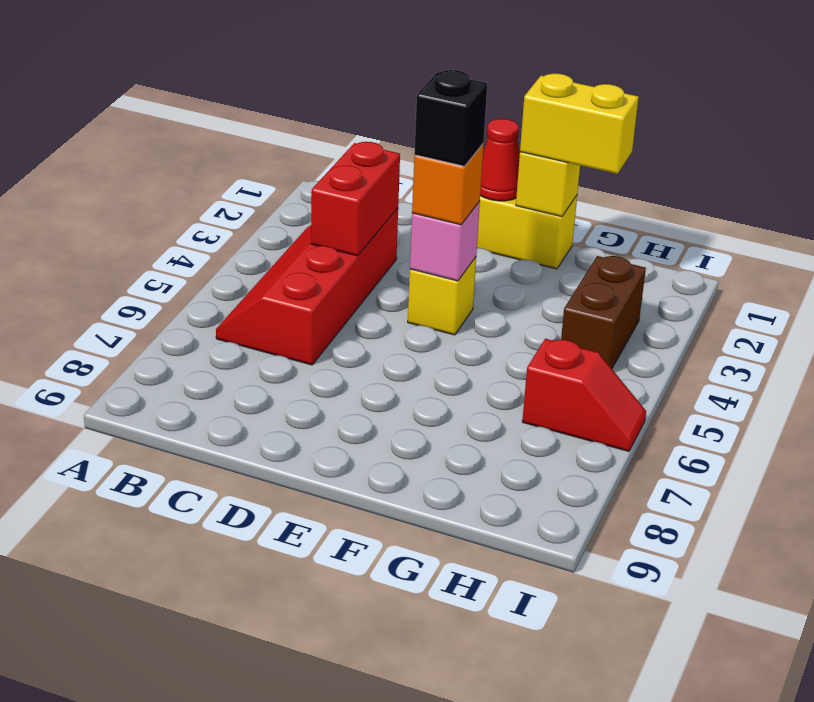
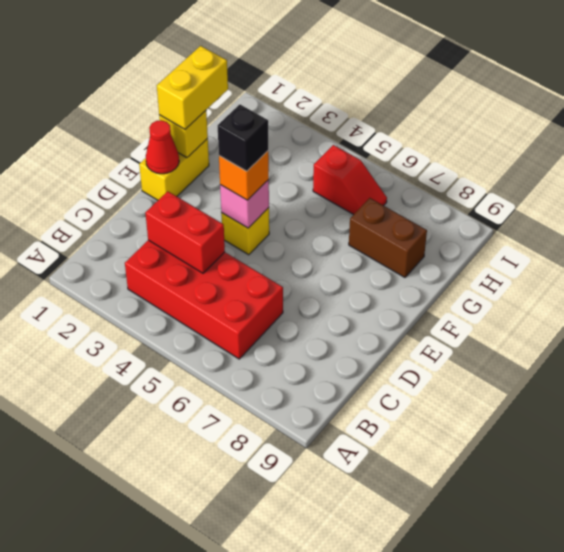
red 2x4 slope [216,208,398,365] -> red 2x4 brick [125,240,283,359]
brown 1x2 brick [561,256,646,369] -> brown 1x2 brick moved to [349,198,427,277]
red 1x2 slope [522,339,646,451] -> red 1x2 slope turned to [313,145,387,215]

